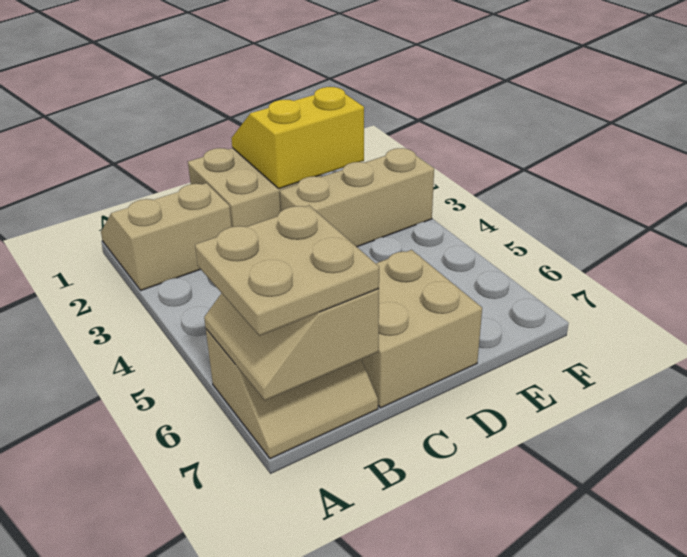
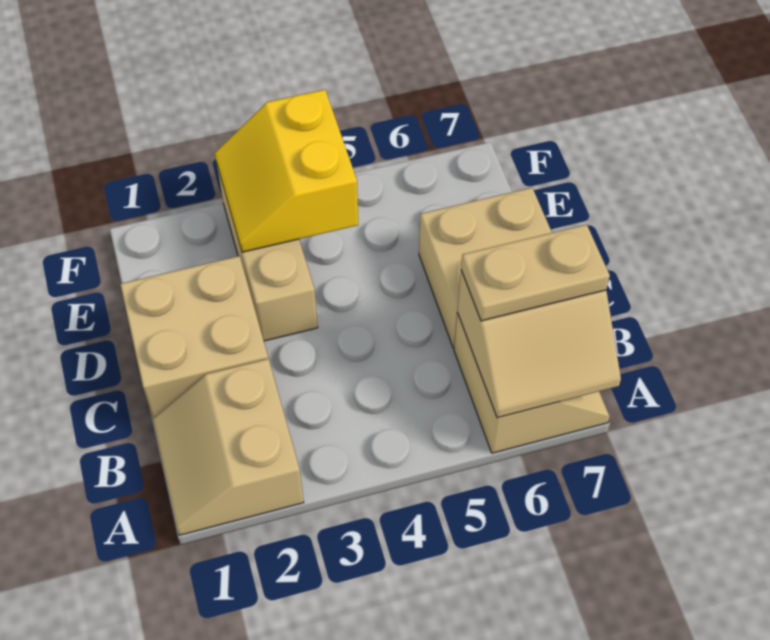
tan 2x2 plate [195,205,379,336] -> tan 1x2 plate [461,225,610,321]
yellow 2x2 slope [231,87,364,188] -> yellow 2x2 slope moved to [215,90,358,252]

